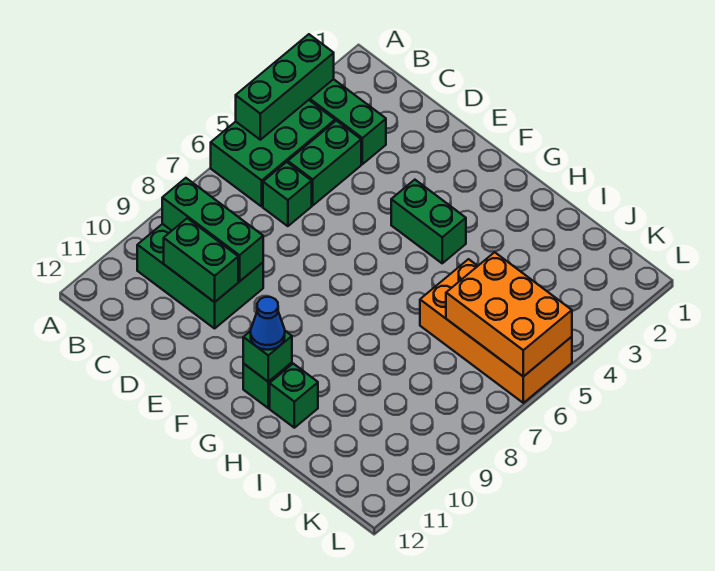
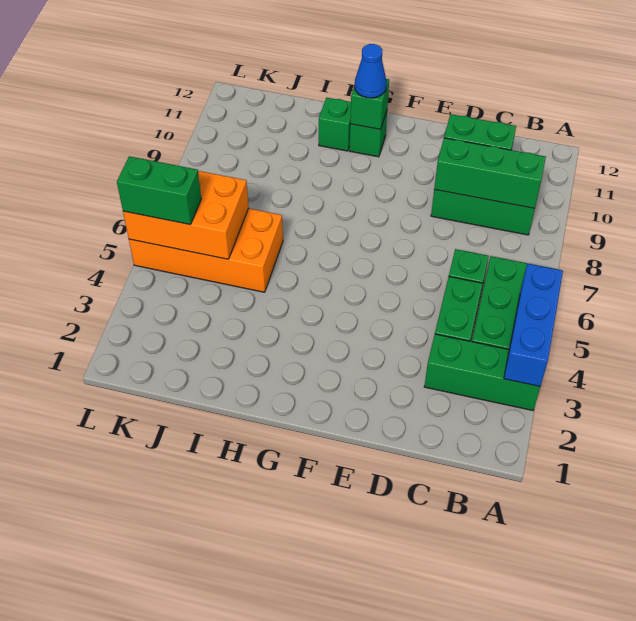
green 1x3 brick [236,34,334,140] -> blue 1x3 brick [504,263,563,386]
green 1x2 brick [391,180,466,263] -> green 1x2 brick moved to [117,156,201,225]

